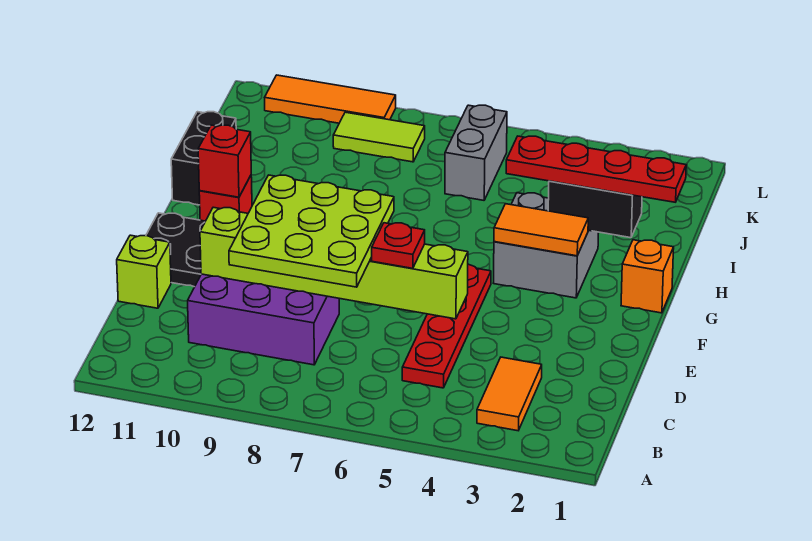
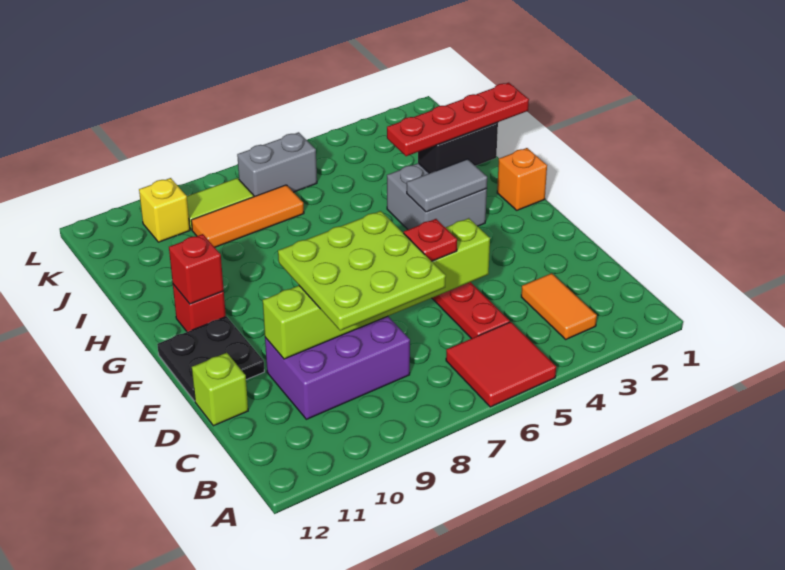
none -> red 2x2 tile [446,322,556,407]
orange 1x2 tile [494,204,588,256] -> grey 1x2 tile [407,159,487,212]
black 1x2 brick [171,112,236,205] -> none
grey 1x2 brick [445,105,507,200] -> grey 1x2 brick turned to [237,132,317,197]
none -> yellow 1x1 brick [139,178,190,242]
orange 1x3 tile [265,75,396,123] -> orange 1x3 tile moved to [191,185,304,247]

